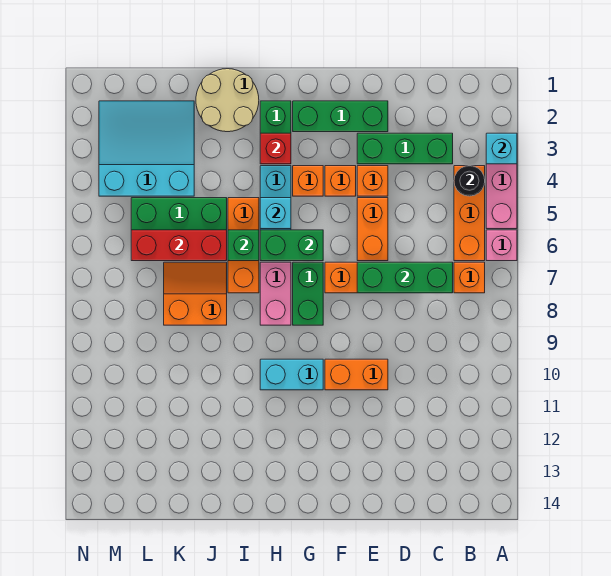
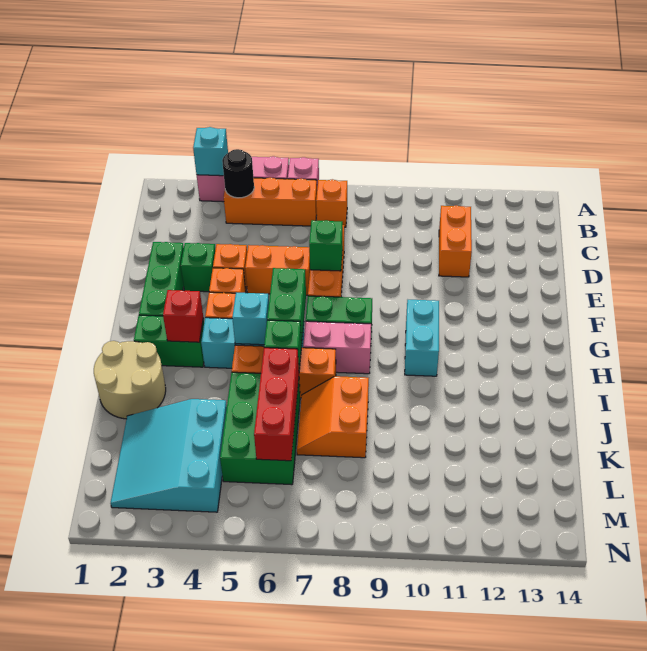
green 1x3 brick [357,133,453,164] -> green 1x1 brick [181,243,215,292]
green 1x3 brick [357,262,453,293] -> green 1x1 brick [309,220,343,271]
orange 1x2 brick [325,359,388,390] -> orange 1x2 brick moved to [439,206,472,277]

